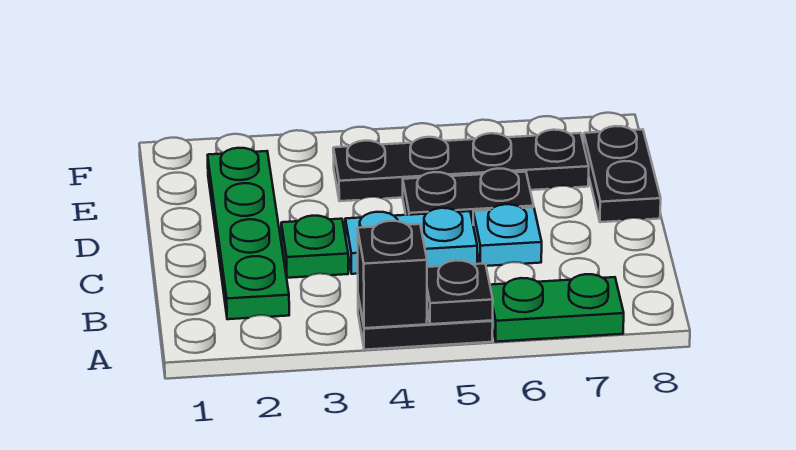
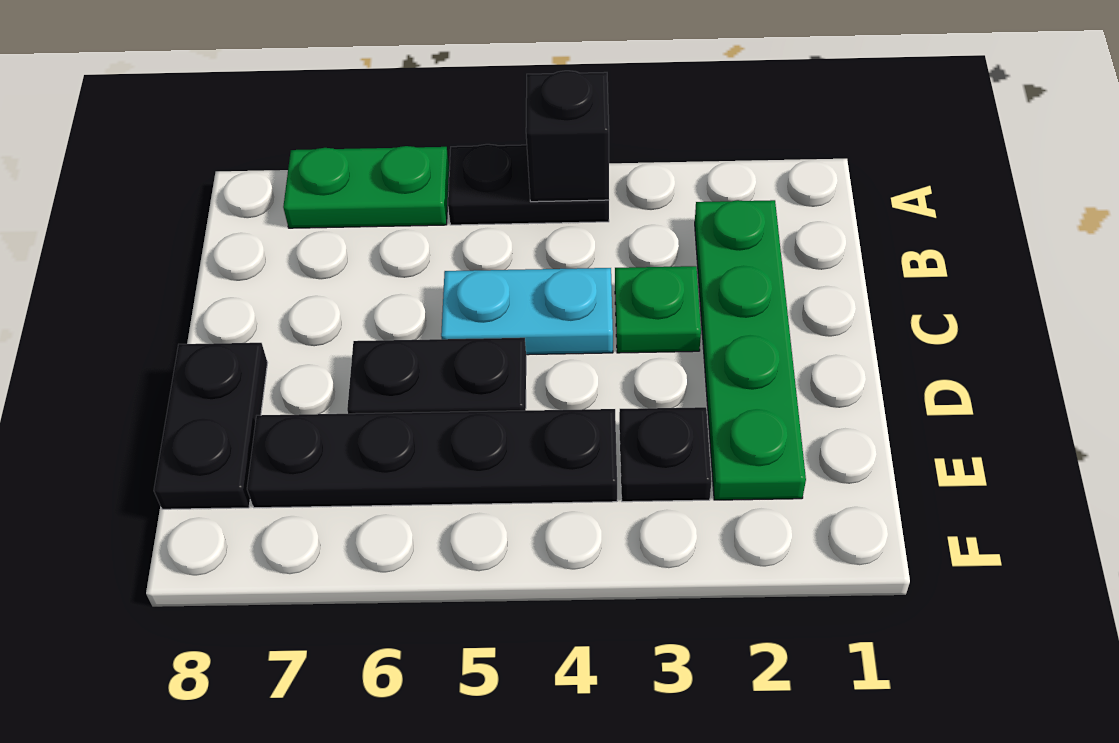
black 1x1 plate [427,260,493,324] -> black 1x1 plate moved to [619,407,712,502]
cyan 1x1 plate [473,204,542,266] -> none

